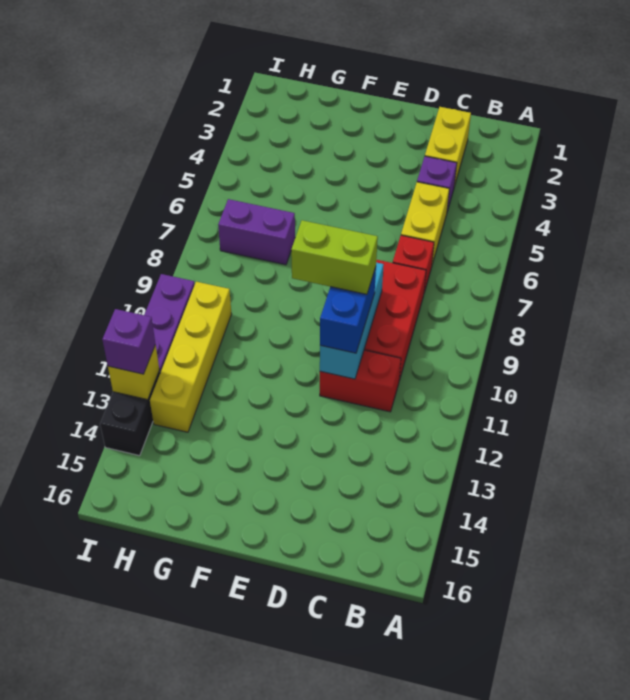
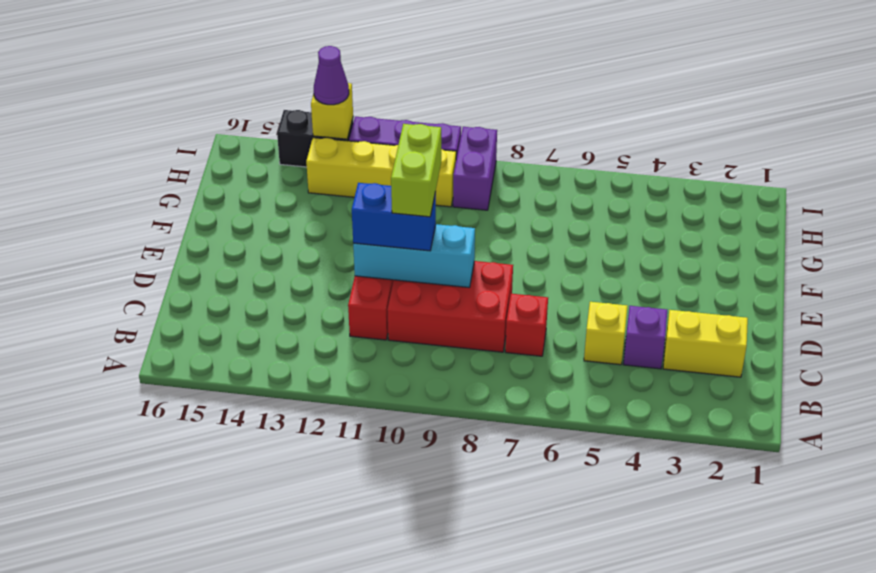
yellow 1x2 brick [401,182,449,265] -> yellow 1x1 brick [584,302,627,365]
purple 1x2 brick [218,199,295,265] -> purple 1x2 brick moved to [453,127,497,210]
purple 1x1 brick [102,309,155,374] -> purple 1x1 cone [314,46,349,105]

